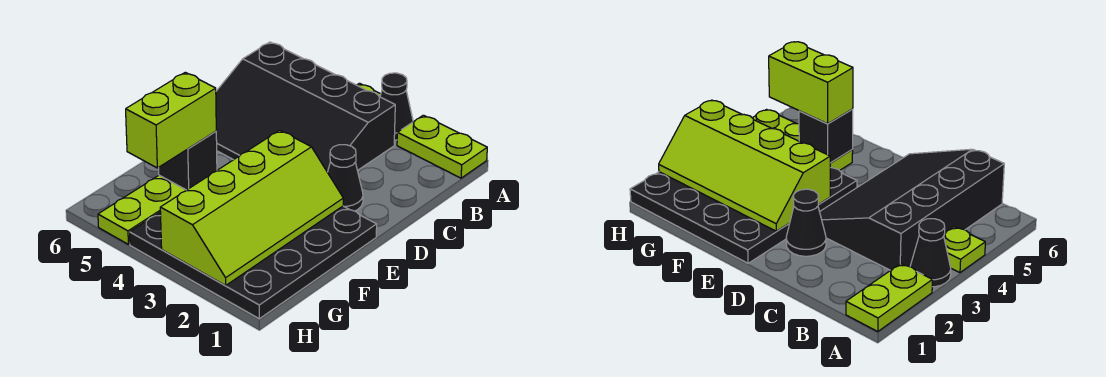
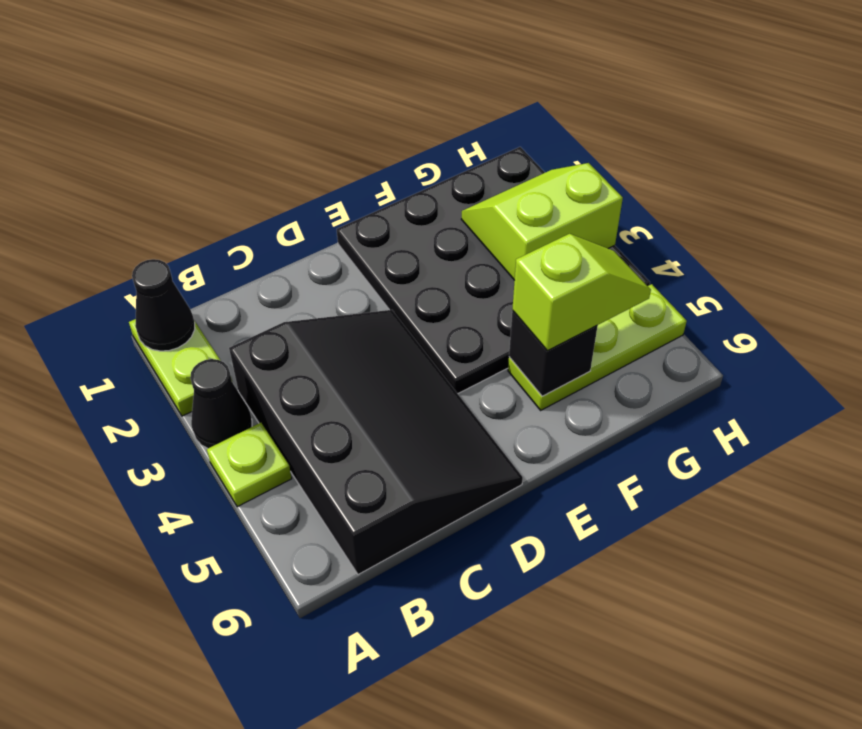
black 1x1 cone [327,145,363,211] -> black 1x1 cone moved to [132,259,195,351]
lime 2x4 slope [160,130,343,285] -> lime 2x2 slope [461,163,623,280]
lime 1x2 brick [126,72,216,168] -> lime 1x2 slope [512,234,651,351]

